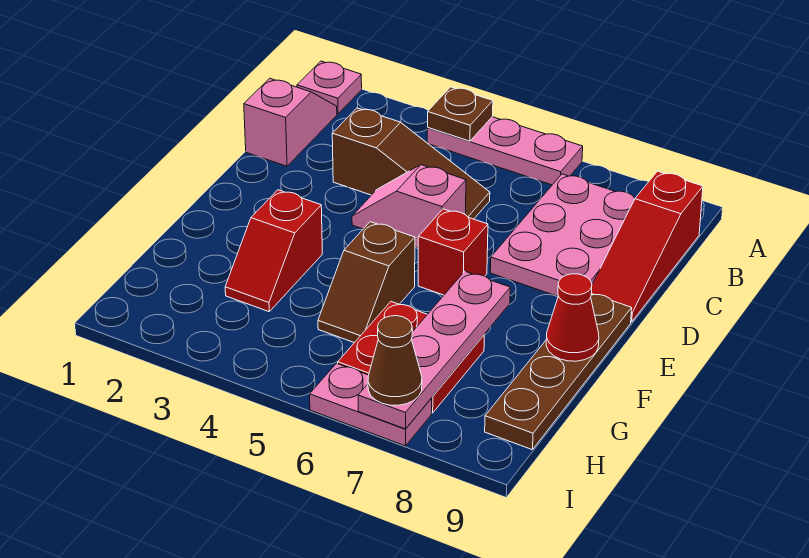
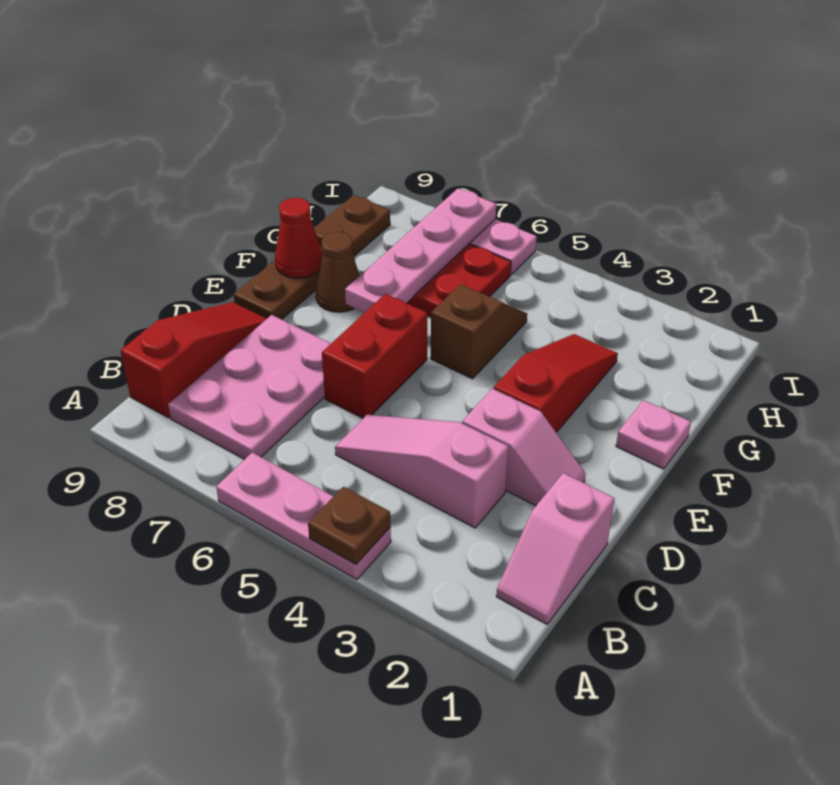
pink 1x1 plate [297,61,362,114] -> pink 1x1 plate moved to [616,400,691,469]
brown 1x3 slope [332,108,490,219] -> pink 1x3 slope [335,415,508,528]
pink 1x2 slope [352,165,466,248] -> pink 1x2 slope moved to [462,389,586,506]
red 1x1 brick [418,209,488,295] -> red 1x2 brick [322,294,427,418]
red 1x2 slope [225,190,322,312] -> red 1x3 slope [494,334,618,433]
brown 1x1 cone [368,316,422,405] -> brown 1x1 cone moved to [316,232,360,312]

